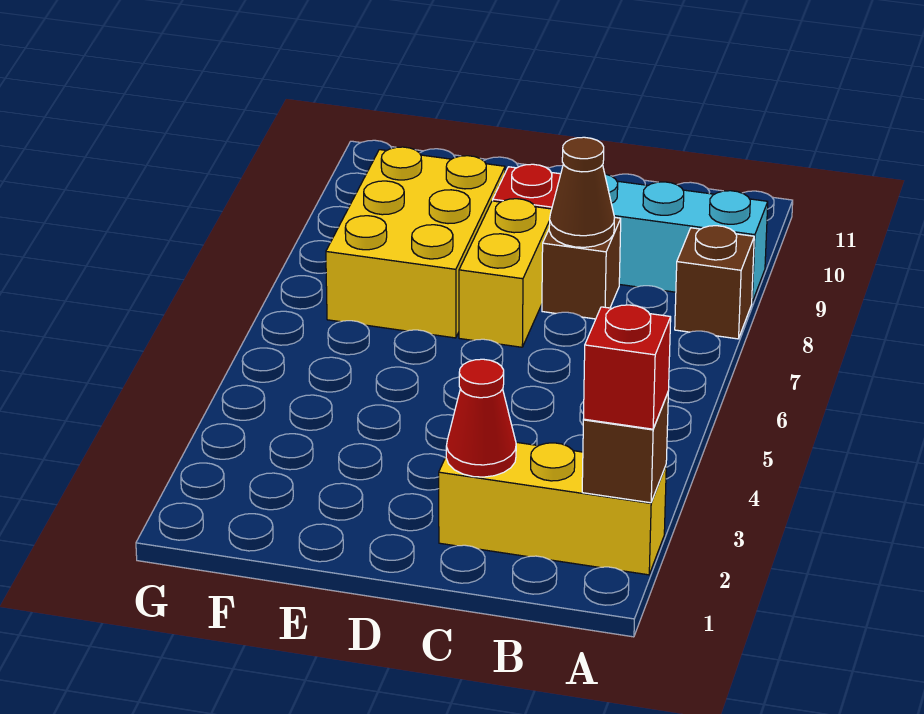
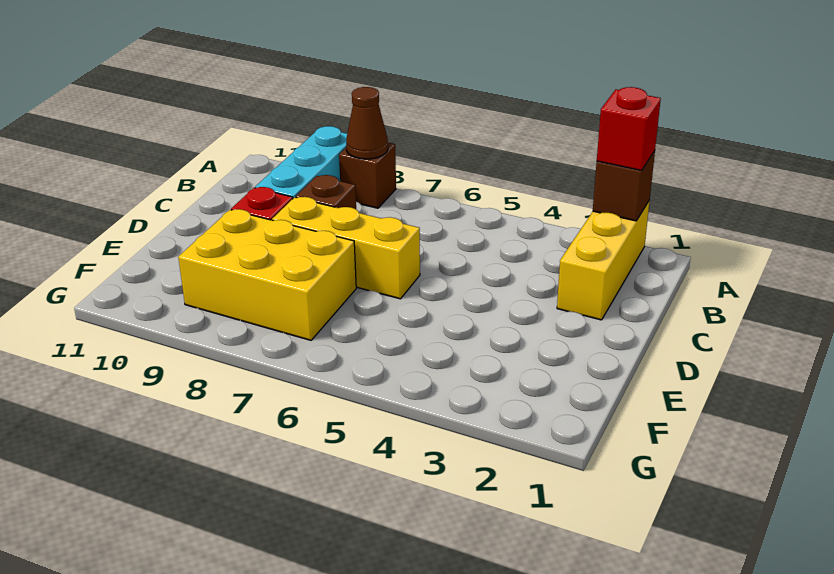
red 1x1 cone [446,359,516,477] -> none
brown 1x1 cone [549,137,614,247] -> brown 1x1 cone moved to [346,87,388,159]
yellow 1x2 brick [459,199,552,347] -> yellow 1x3 brick [272,197,420,299]

